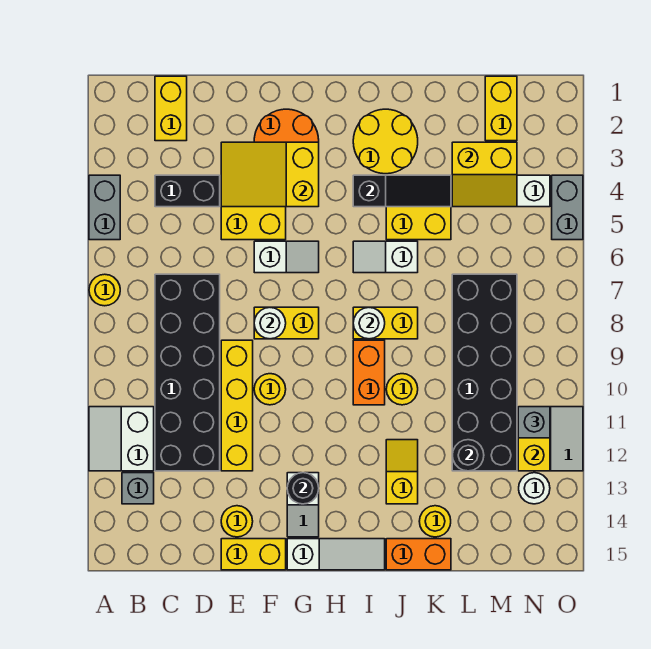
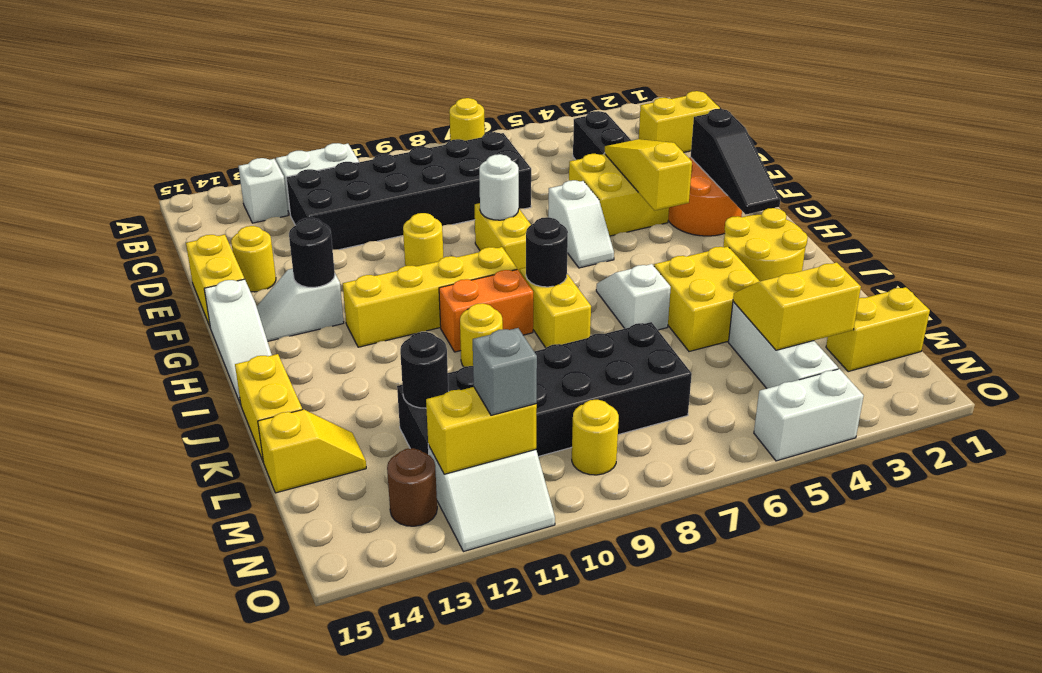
grey 1x2 brick [89,175,120,240] -> none
grey 1x1 brick [122,473,154,504] -> white 1x1 brick [239,158,288,223]
yellow 2x3 slope [221,142,319,207] -> yellow 1x3 slope [605,139,692,211]
yellow 1x4 brick [221,340,253,471] -> yellow 1x4 brick moved to [343,247,517,347]
black 1x3 slope [353,175,451,207] -> black 1x3 slope moved to [691,109,780,214]
white 1x1 round brick [353,307,385,339] -> black 1x1 round brick [526,217,568,287]
yellow 1x2 slope [386,440,418,504] -> yellow 1x2 slope moved to [258,409,366,493]
orange 1x2 brick [386,539,451,570] -> yellow 1x2 brick [235,354,302,461]
yellow 1x1 round brick [419,506,451,537] -> yellow 1x1 round brick moved to [572,400,619,475]
yellow 2x2 slope [452,142,517,207] -> yellow 2x2 slope turned to [733,263,861,350]
white 1x1 round brick [519,473,550,504] -> brown 1x1 round brick [387,448,437,526]
grey 1x2 brick [552,175,583,240] -> white 1x2 brick [754,369,864,461]

